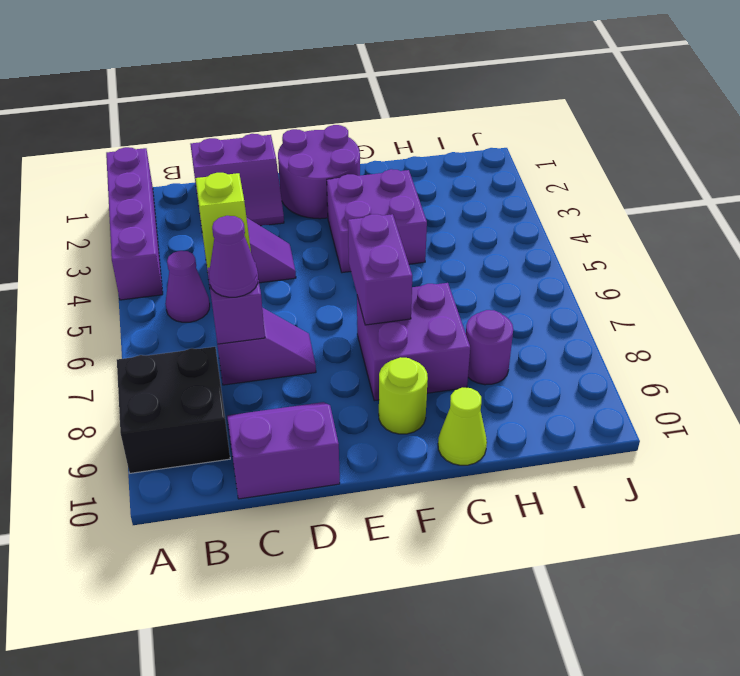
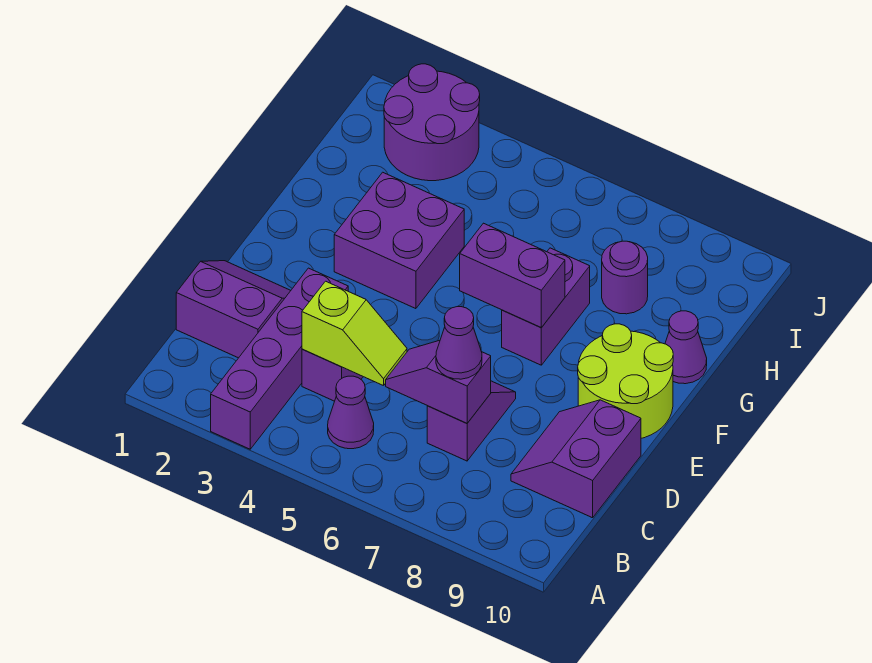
purple 1x4 brick [106,147,163,300] -> purple 1x4 brick turned to [211,268,348,449]
black 2x2 brick [117,347,230,473] -> none
purple 2x2 slope [190,134,284,227] -> purple 2x2 slope turned to [176,261,291,358]
purple 2x2 round brick [278,125,360,219] -> purple 2x2 round brick moved to [384,64,480,181]
purple 2x2 brick [357,283,470,401] -> purple 1x2 brick [502,248,590,365]
lime 1x1 round brick [379,357,428,434] -> lime 2x2 round brick [578,324,673,438]
lime 1x1 cone [438,388,487,465] -> purple 1x1 cone [665,311,707,384]

